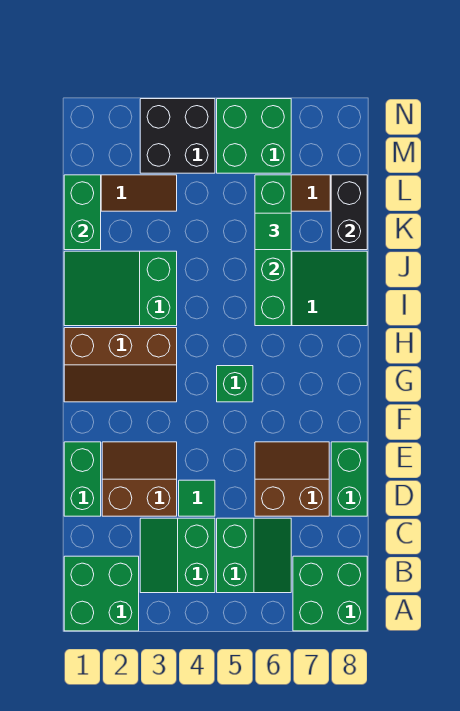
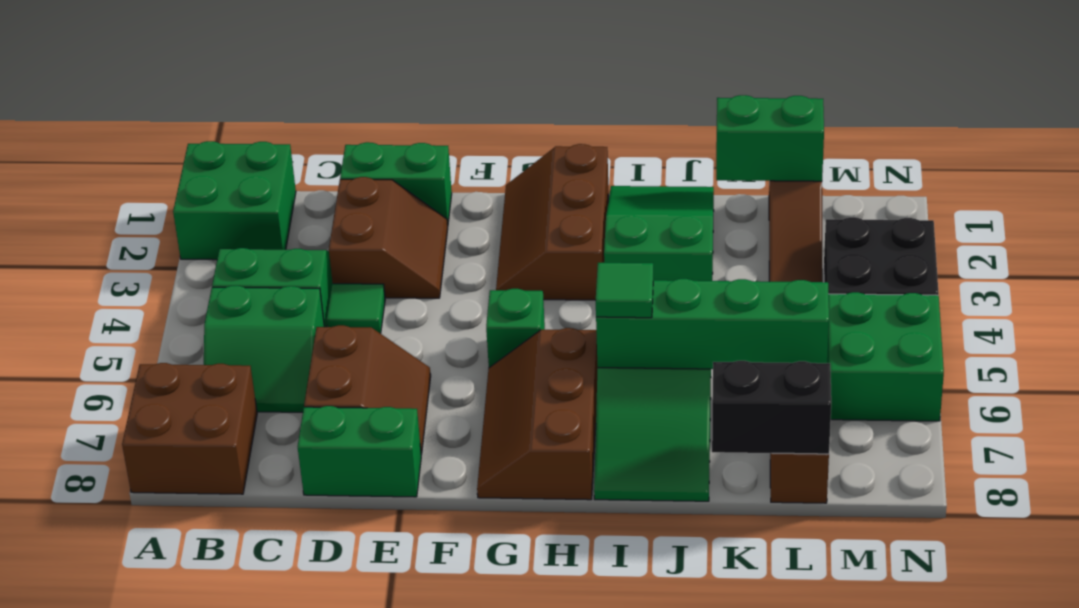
green 2x2 brick [293,556,367,631] -> brown 2x2 brick [122,363,257,494]
none -> brown 2x3 slope [477,328,598,500]
green 1x1 tile [255,213,291,250] -> green 1x1 tile moved to [596,263,653,318]

